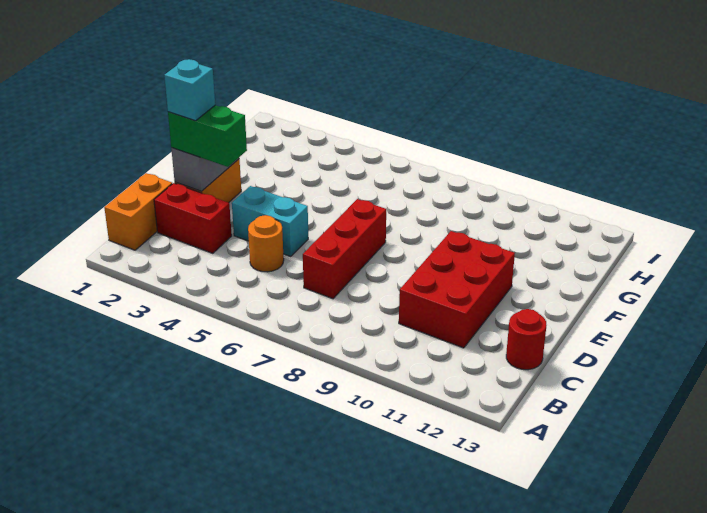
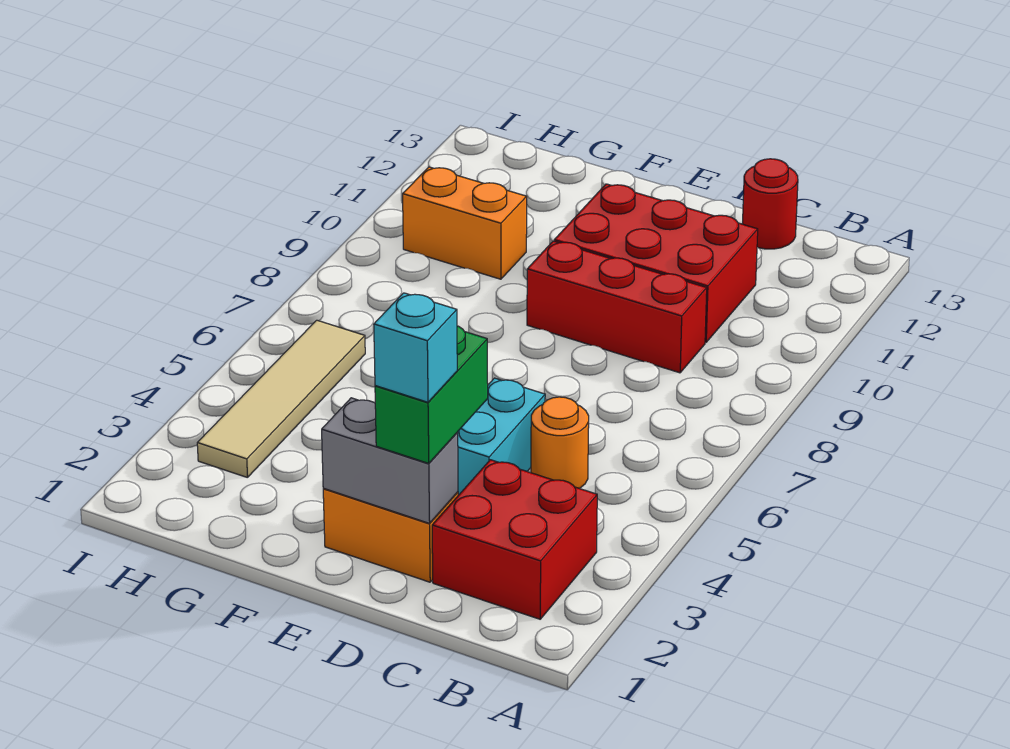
orange 1x2 brick [104,173,172,250] -> orange 1x2 brick moved to [403,167,527,279]
red 1x2 brick [154,183,232,253] -> red 2x2 brick [432,460,597,619]
red 1x3 brick [303,199,386,299] -> red 1x3 brick moved to [527,241,707,373]
none -> tan 1x4 tile [197,320,365,478]

